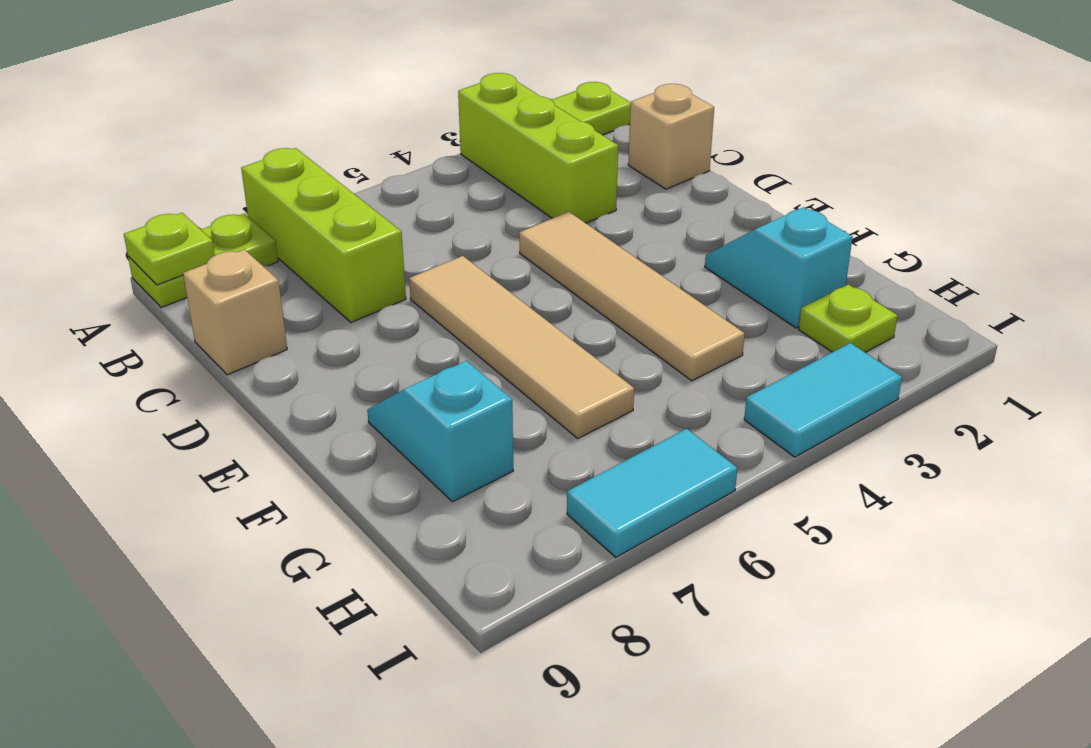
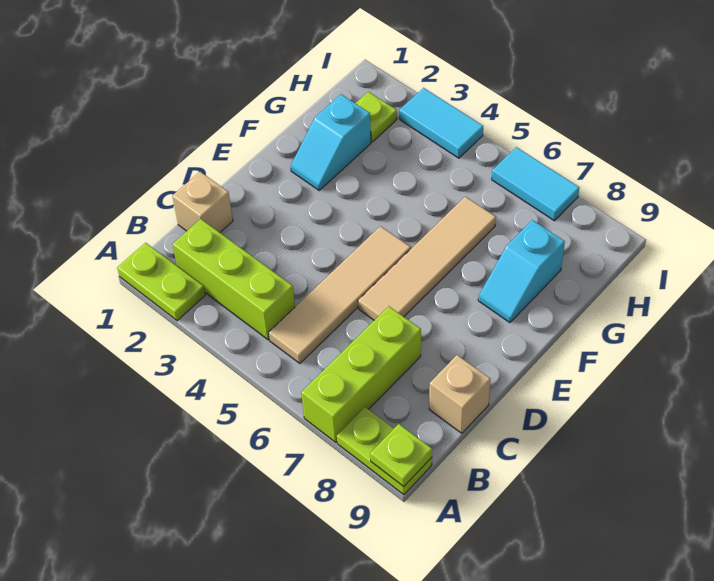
lime 1x3 brick [458,73,618,223] -> lime 1x3 brick turned to [172,219,295,340]
tan 1x4 tile [519,212,745,381] -> tan 1x4 tile moved to [269,226,411,363]

